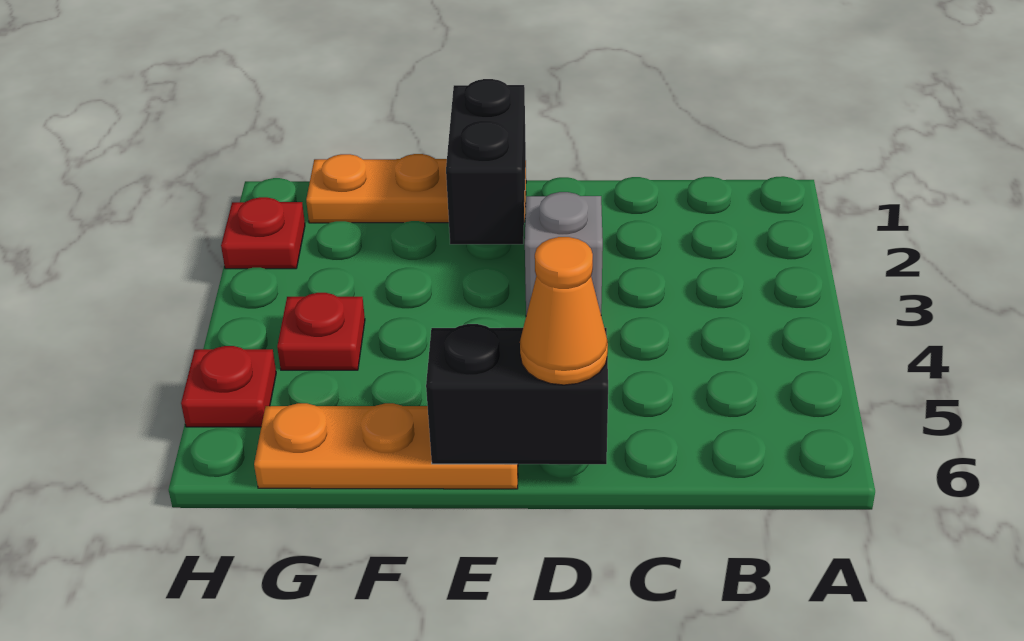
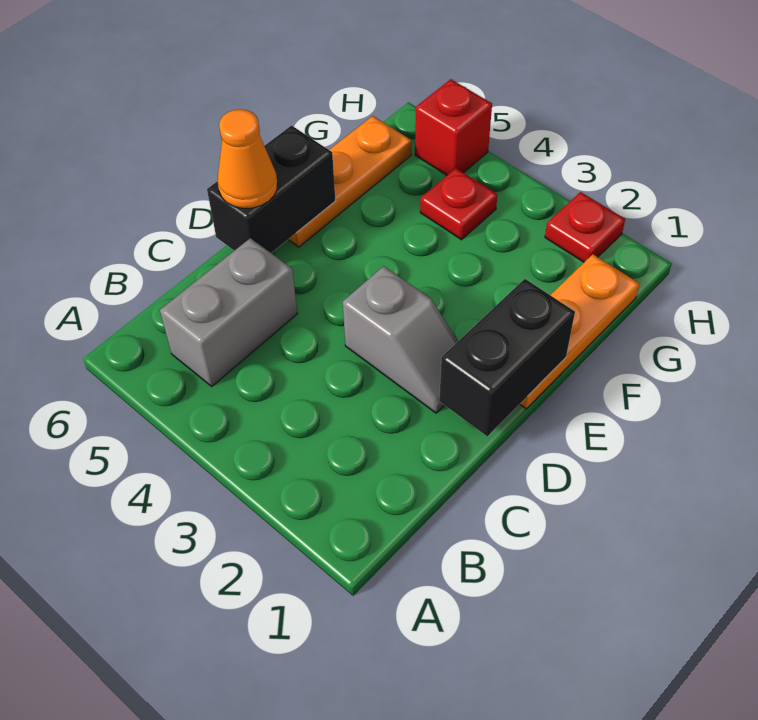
none -> grey 1x2 brick [160,238,297,386]
black 1x2 brick [446,79,526,244] -> black 1x2 brick turned to [439,279,575,436]
red 1x1 plate [181,346,276,427] -> red 1x1 brick [415,79,492,175]

